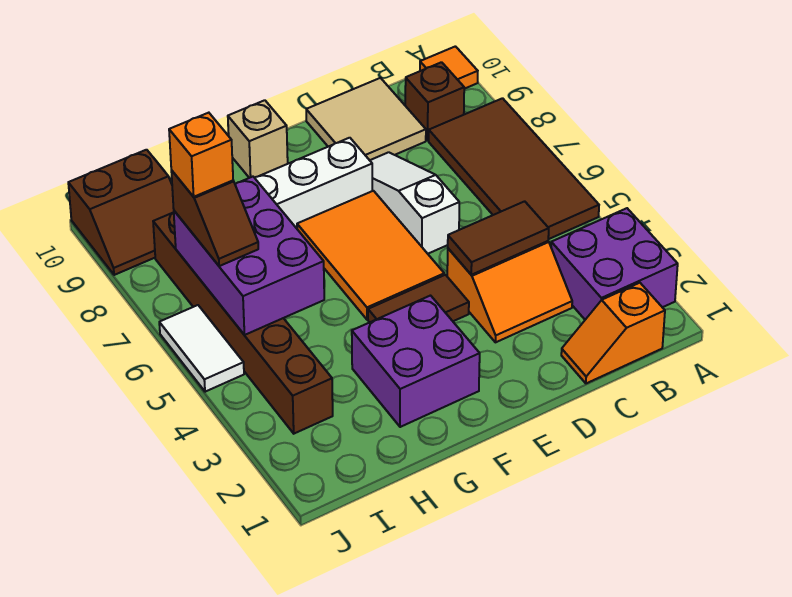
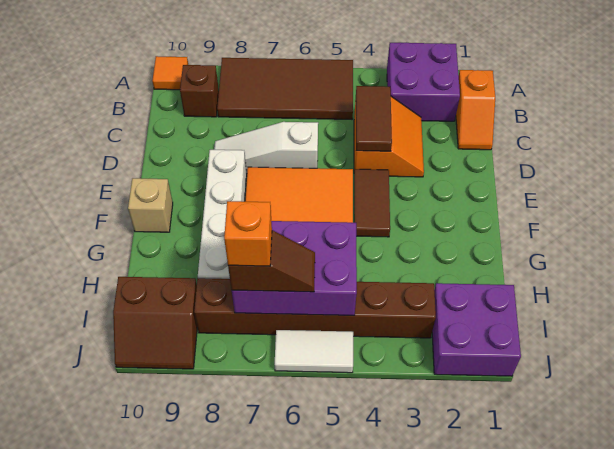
tan 2x2 tile [306,78,426,160] -> none
purple 2x2 brick [352,296,480,427] -> purple 2x2 brick moved to [432,283,521,376]
brown 2x2 slope [68,150,174,275] -> brown 2x2 slope turned to [113,277,197,369]

